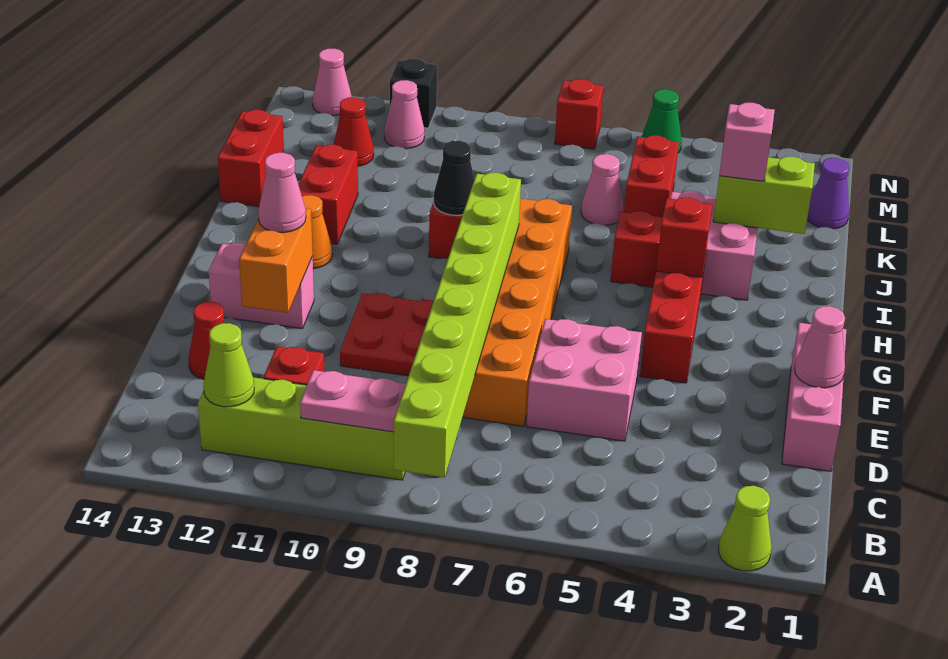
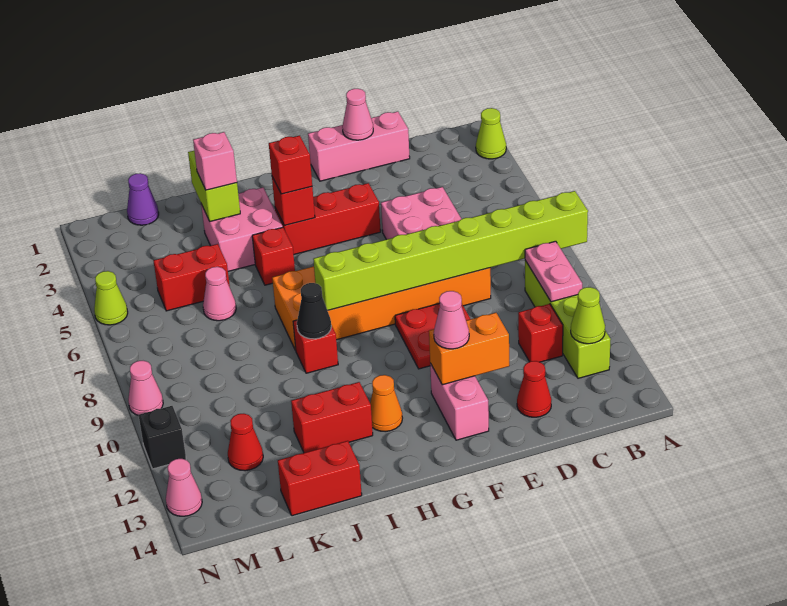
pink 1x1 cone [384,80,424,149] -> pink 1x1 cone moved to [128,361,163,416]
green 1x1 cone [642,89,682,153] -> lime 1x1 cone [94,271,128,325]
red 1x1 brick [555,79,603,149] -> red 1x1 brick moved to [269,136,312,194]

